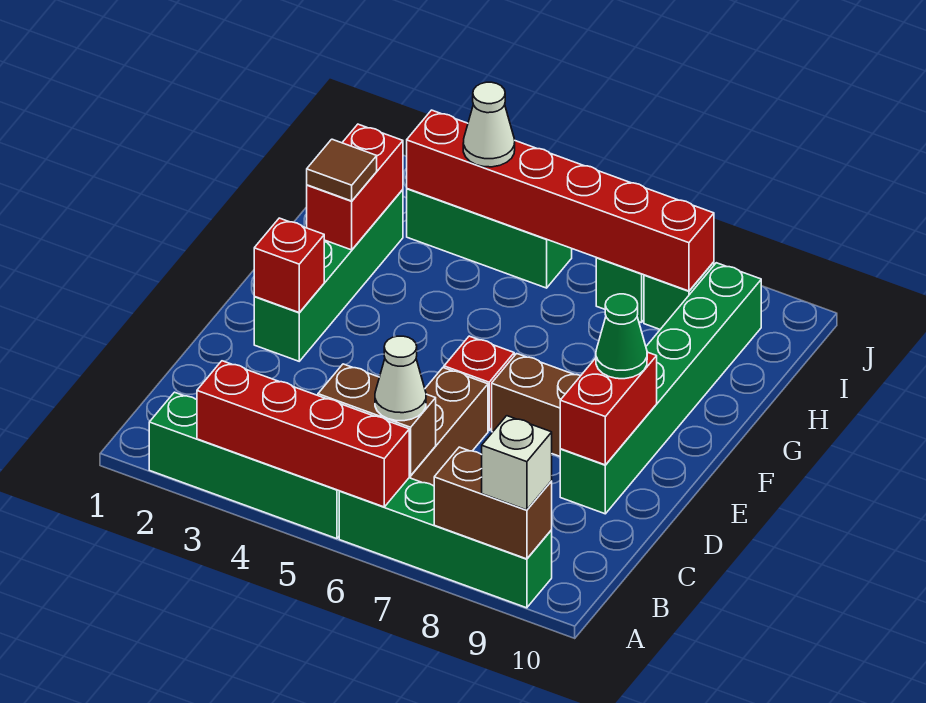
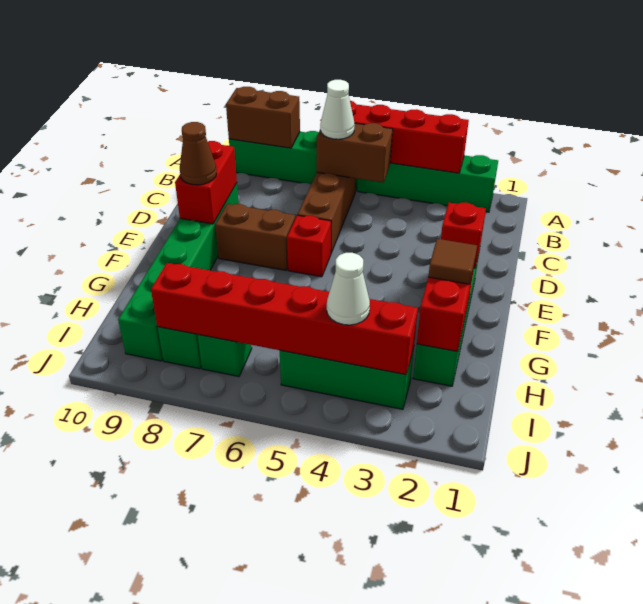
white 1x1 brick [482,416,552,510] -> none
green 1x1 cone [596,294,647,379] -> brown 1x1 cone [180,122,217,185]

